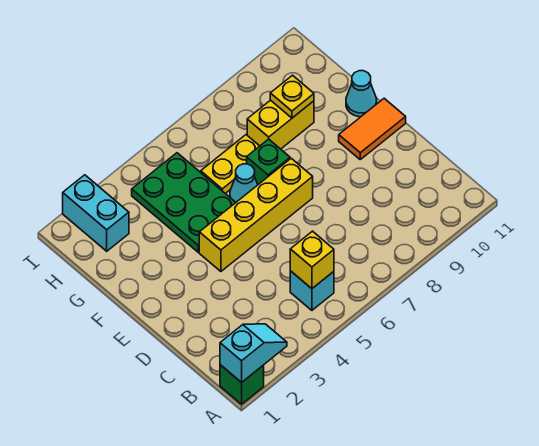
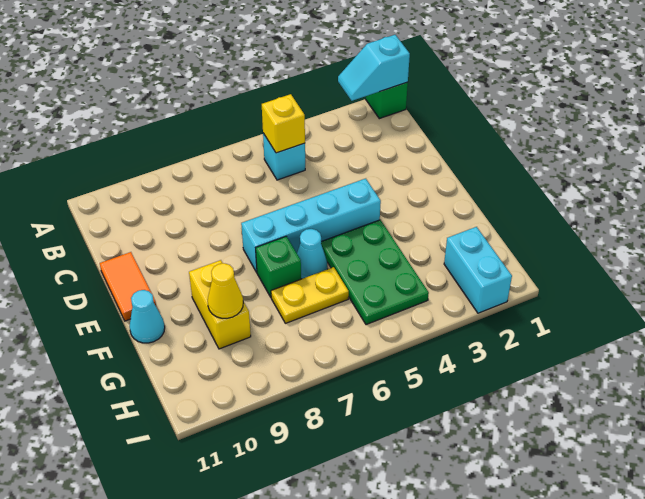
yellow 1x4 brick [199,158,313,271] -> cyan 1x4 brick [241,178,381,272]
orange 1x2 tile [339,98,406,159] -> orange 1x2 tile turned to [100,252,156,321]
yellow 1x2 brick [247,100,314,149] -> yellow 1x2 brick turned to [189,260,251,349]
yellow 1x1 plate [270,75,314,118] -> yellow 1x1 cone [208,263,243,318]

